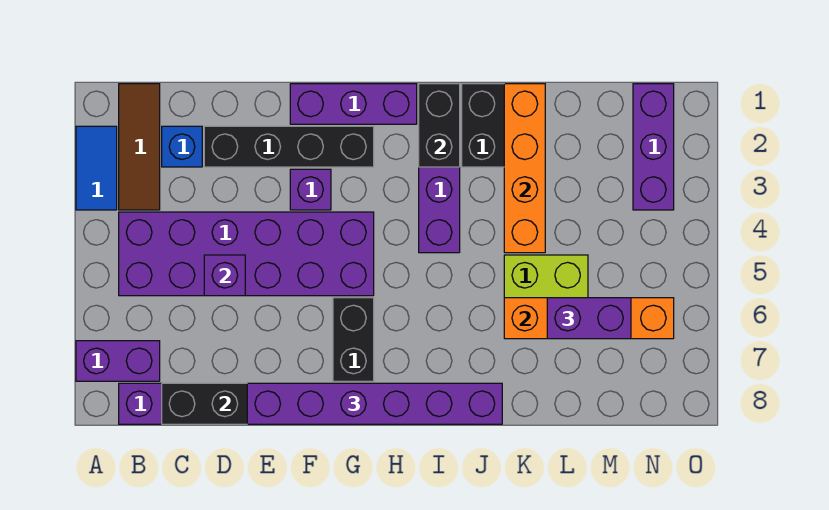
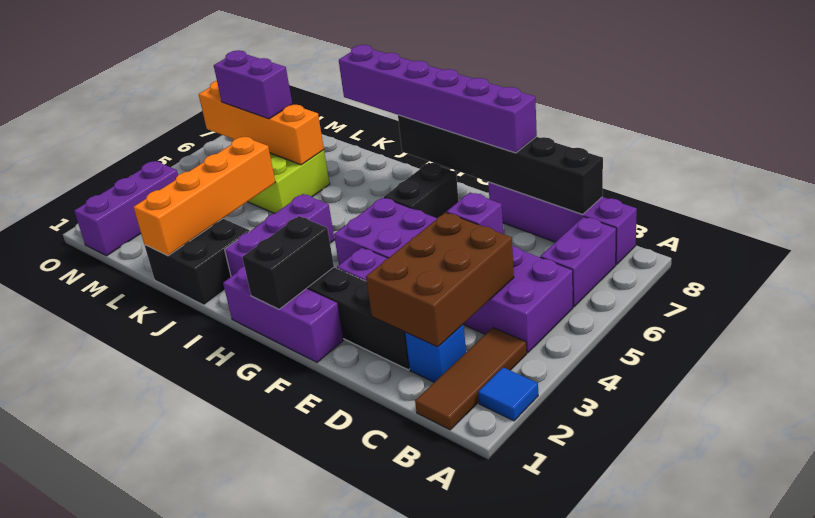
blue 1x2 tile [76,126,117,210] -> blue 1x1 tile [478,367,538,421]
purple 1x2 brick [76,341,160,381] -> purple 1x2 brick turned to [540,217,616,307]
none -> brown 2x3 brick [366,212,514,347]
black 1x2 brick [419,84,460,167] -> black 1x2 brick moved to [242,216,334,309]

